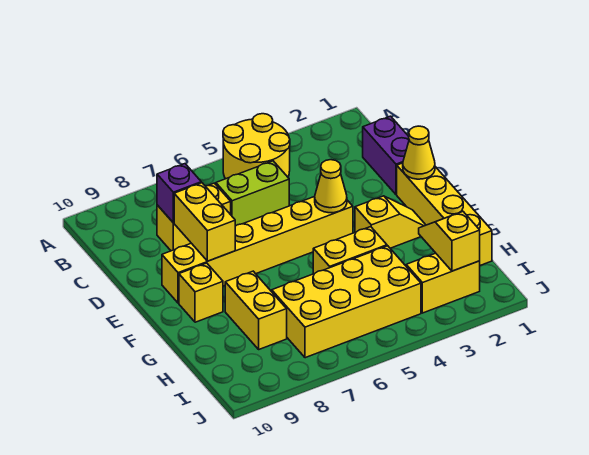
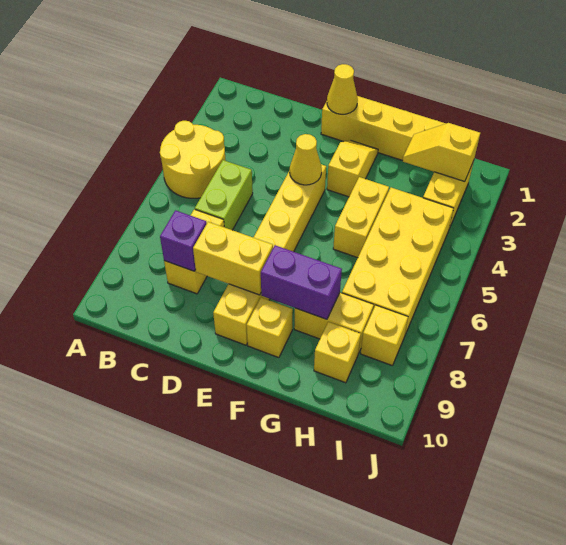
purple 1x2 brick [363,116,409,195] -> purple 1x2 brick moved to [261,245,342,319]
none -> yellow 1x1 brick [314,322,361,383]
none -> yellow 1x1 brick [361,305,408,366]

